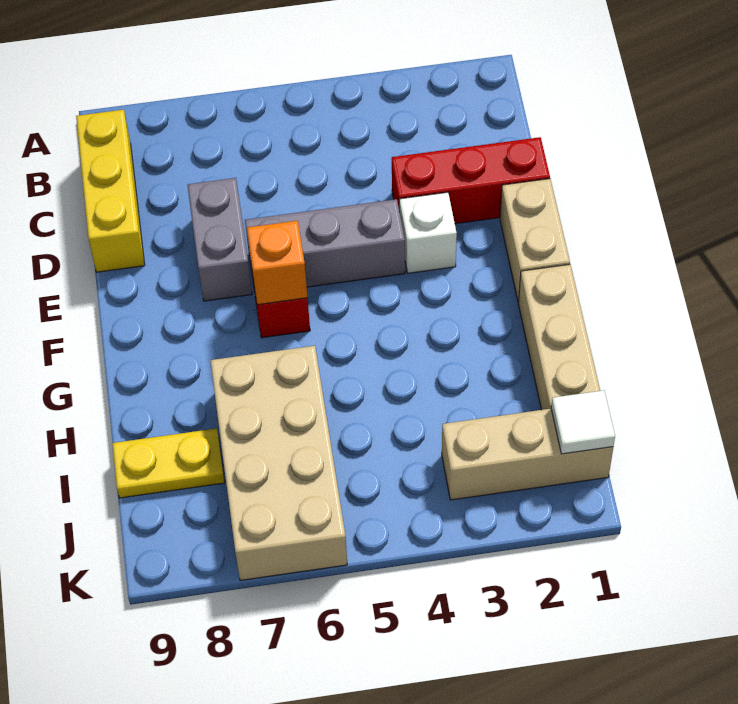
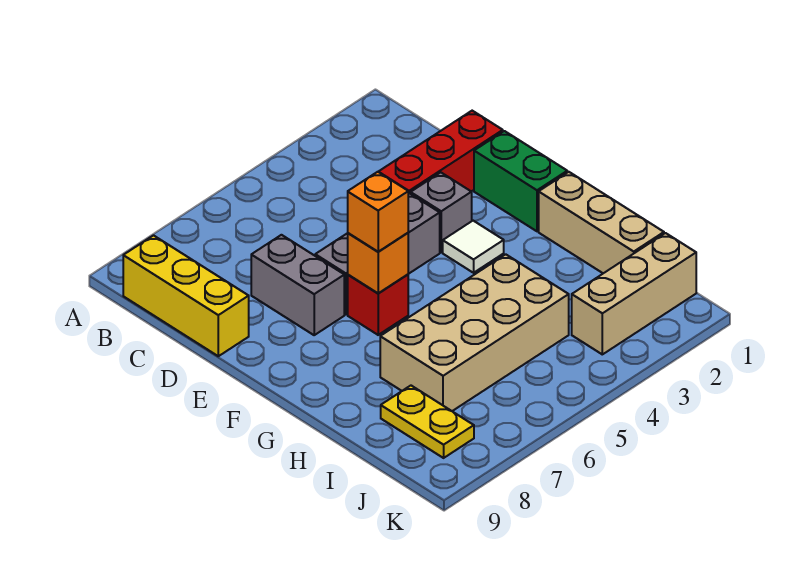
tan 1x2 brick [500,179,570,302] -> green 1x2 brick [474,131,567,231]
white 1x1 brick [399,192,457,273] -> grey 1x1 brick [411,172,472,252]
none -> orange 1x1 brick [348,172,408,252]
tan 2x4 brick [210,346,347,580] -> tan 2x4 brick turned to [380,254,569,411]
yellow 1x2 plate [112,428,225,498] -> yellow 1x2 plate turned to [381,386,474,458]
white 1x1 tile [551,390,615,454] -> white 1x1 tile moved to [443,221,504,273]

